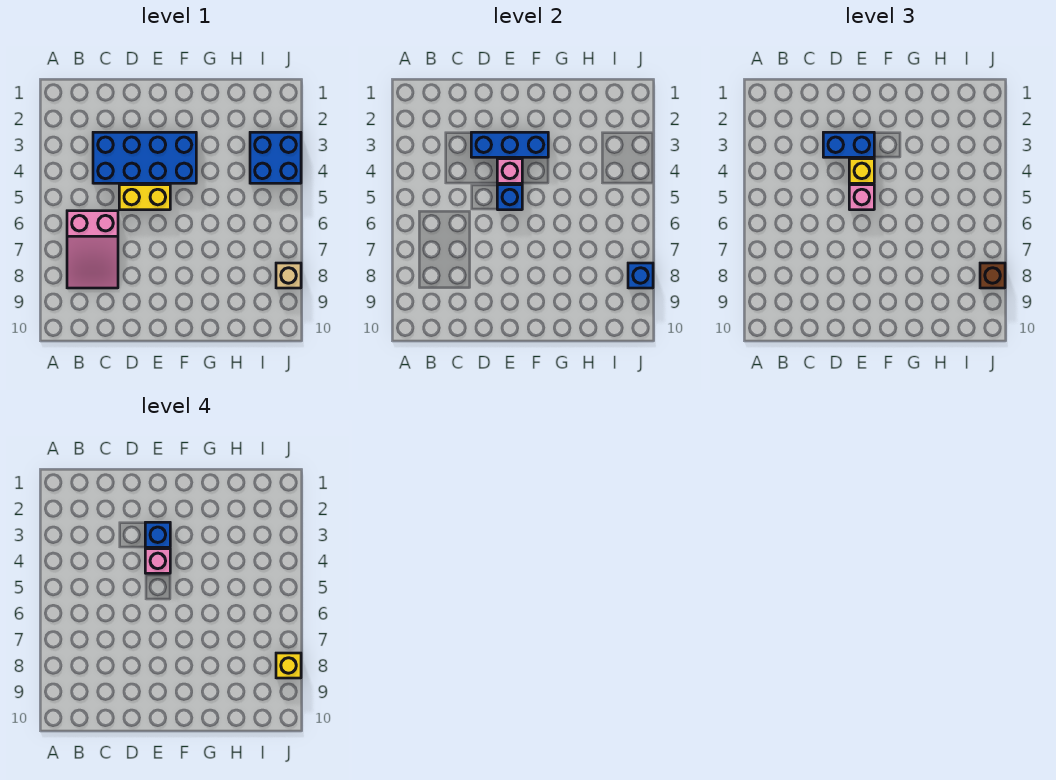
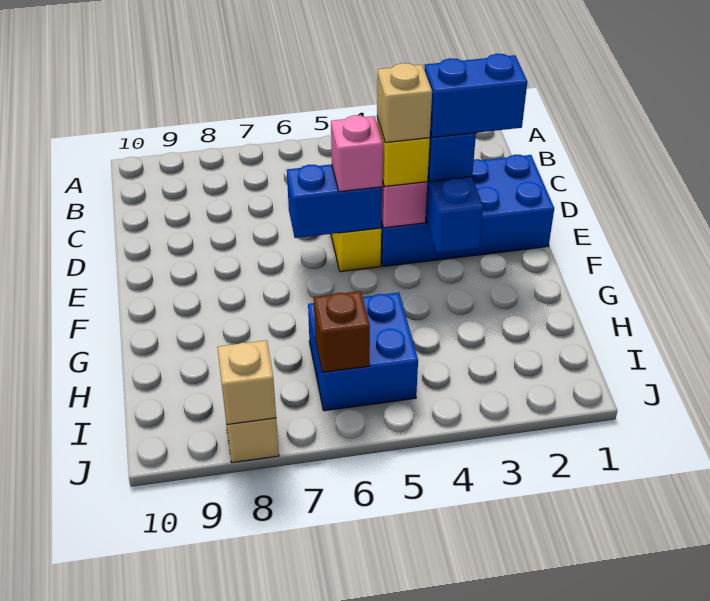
pink 2x3 slope [67,211,118,288] -> none
blue 2x4 brick [93,132,196,183] -> blue 2x4 brick turned to [381,155,554,266]
blue 1x1 brick [145,522,170,547] -> blue 1x2 brick [424,54,527,137]
pink 1x1 brick [145,549,170,573] -> tan 1x1 brick [377,63,432,143]
blue 1x1 brick [497,185,522,210] -> blue 1x2 brick [287,164,382,238]
blue 2x2 brick [250,132,301,183] -> blue 2x2 brick moved to [308,293,418,411]
blue 1x1 brick [628,263,653,288] -> tan 1x1 brick [217,340,276,424]
brown 1x1 brick [980,263,1005,288] -> brown 1x1 brick moved to [314,291,370,372]
yellow 1x1 brick [276,653,301,678] -> none

